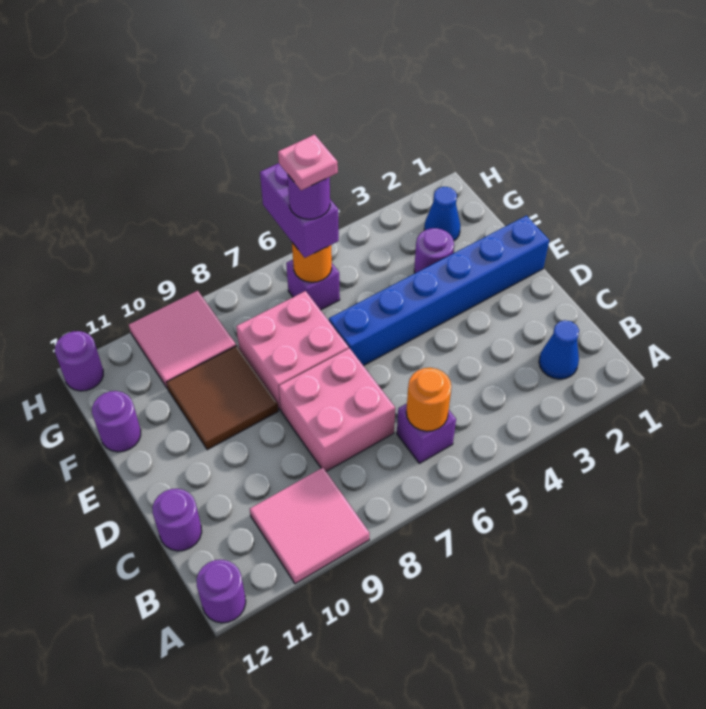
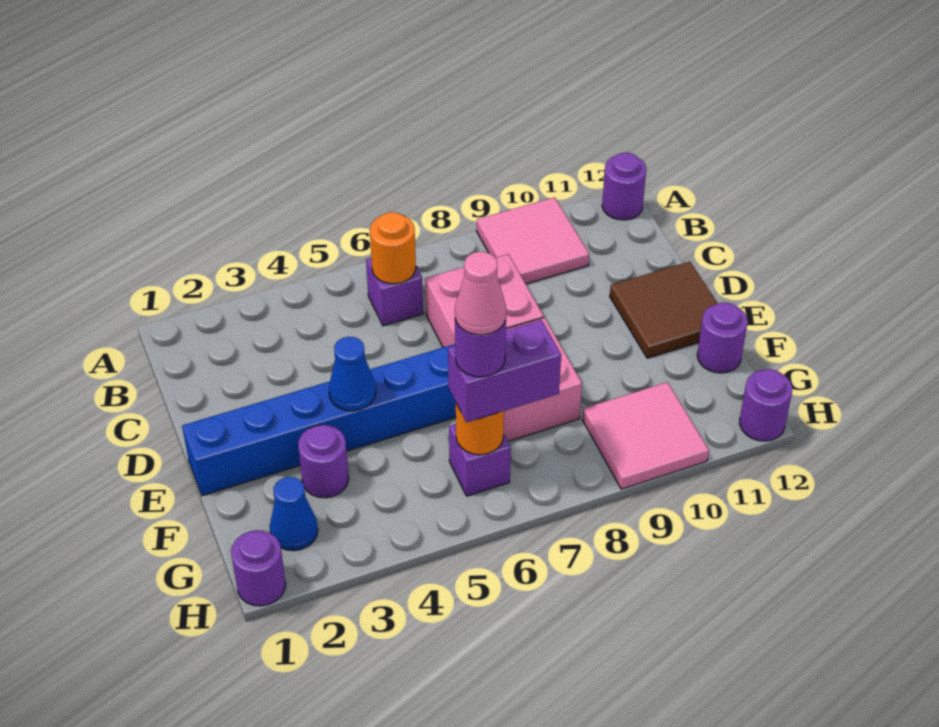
blue 1x1 cone [539,320,579,379] -> blue 1x1 cone moved to [329,337,376,411]
purple 1x1 round brick [152,489,202,551] -> purple 1x1 round brick moved to [231,530,286,606]
brown 2x2 tile [167,346,278,450] -> brown 2x2 tile moved to [610,262,718,358]
purple 1x2 brick [260,163,339,258] -> purple 1x2 brick turned to [448,320,561,423]
pink 1x1 plate [278,135,338,190] -> pink 1x1 cone [455,252,506,335]

